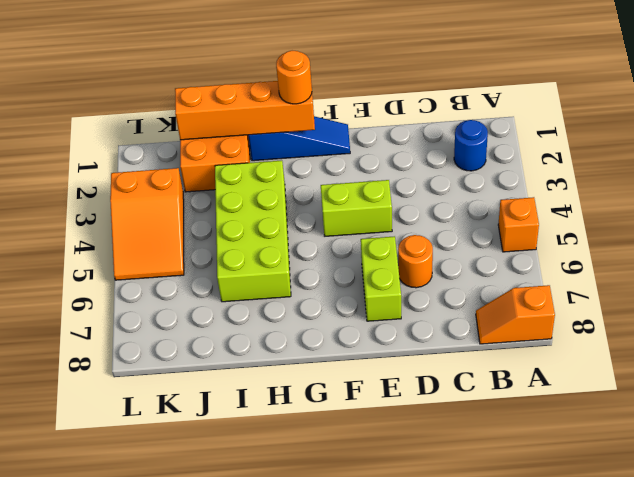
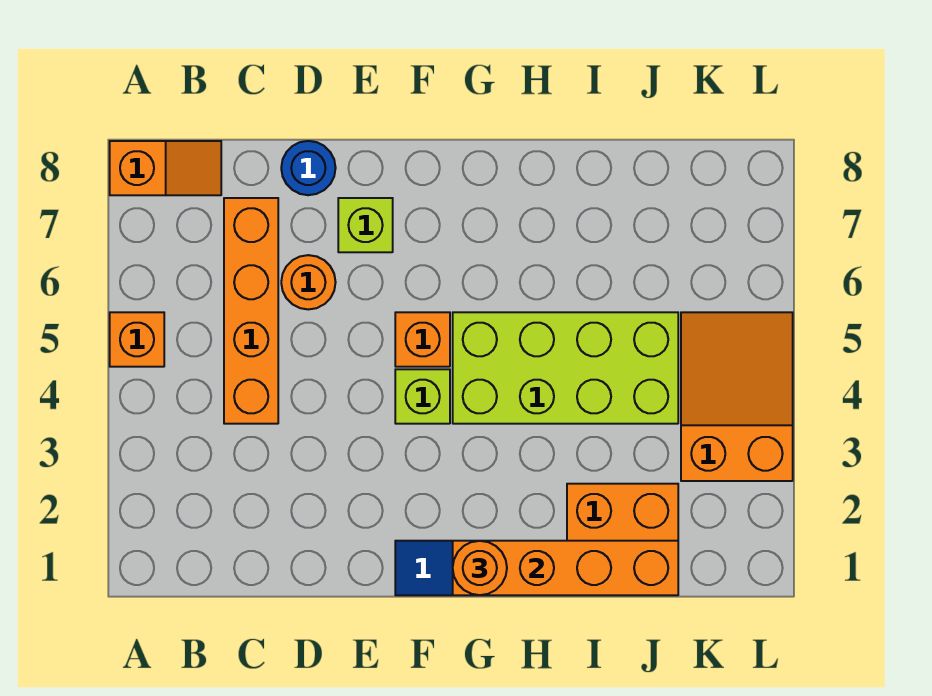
blue 1x1 round brick [454,120,488,171] -> blue 1x1 round brick moved to [281,141,336,195]
none -> orange 1x4 brick [224,198,278,424]
lime 1x2 brick [321,180,392,236] -> lime 1x1 brick [395,369,450,424]
lime 1x2 brick [361,236,401,321] -> lime 1x1 brick [338,198,393,252]
none -> orange 1x1 brick [395,312,450,367]
lime 2x4 brick [215,161,291,302] -> lime 2x4 brick turned to [453,312,678,424]

